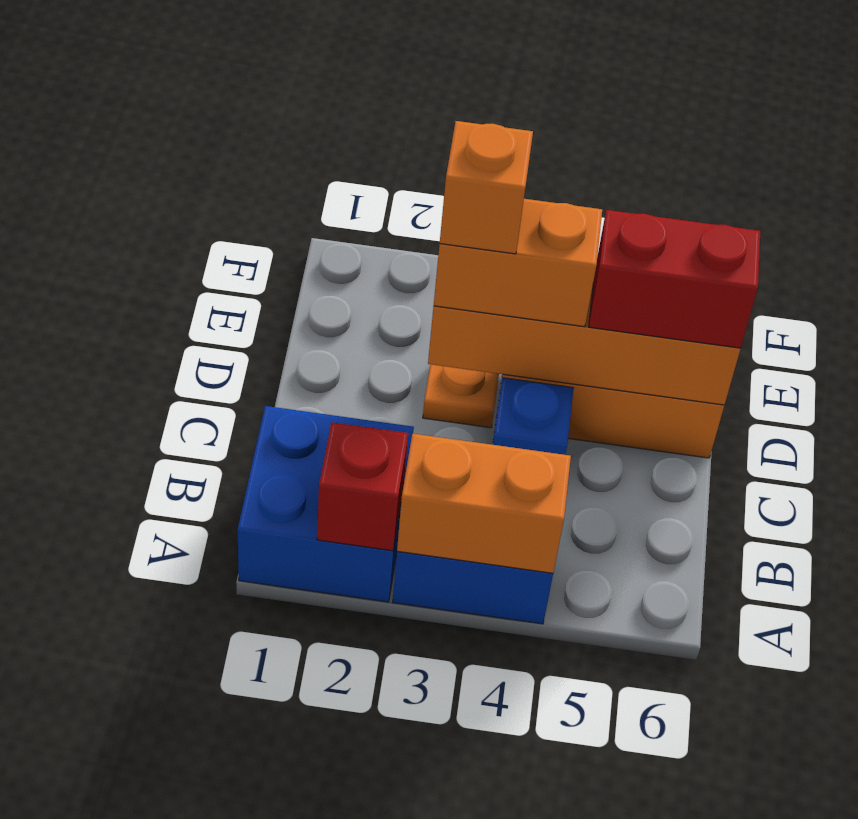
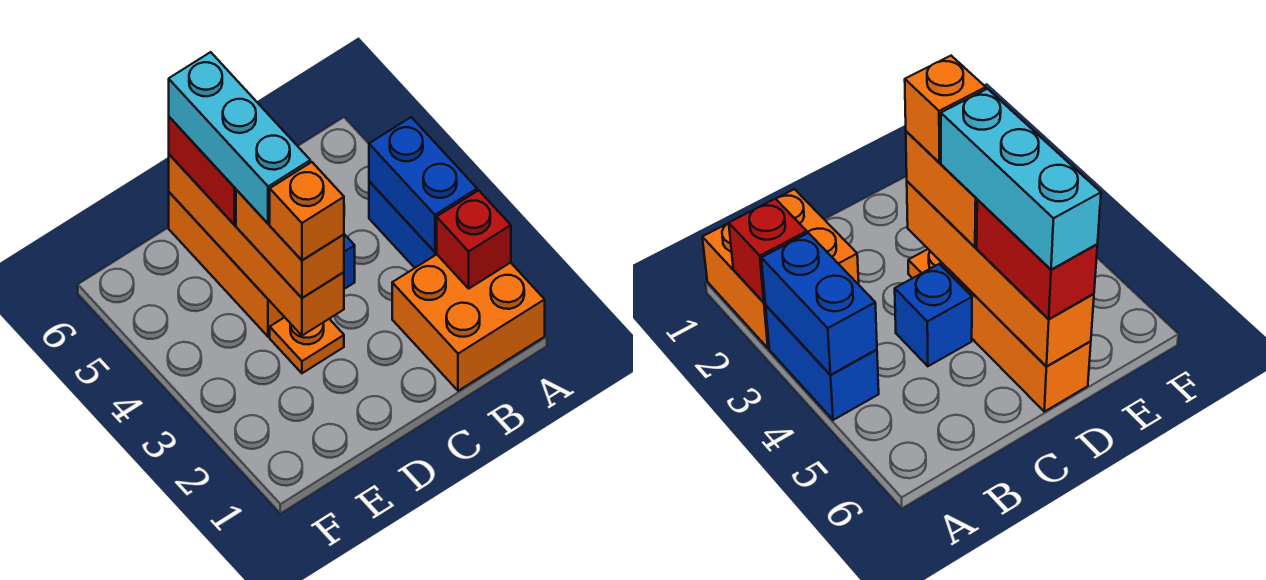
blue 2x2 brick [238,406,414,602] -> orange 2x2 brick [392,254,545,391]
orange 1x2 brick [397,434,571,573] -> blue 1x2 brick [369,117,477,252]
none -> cyan 1x3 brick [169,52,310,224]

